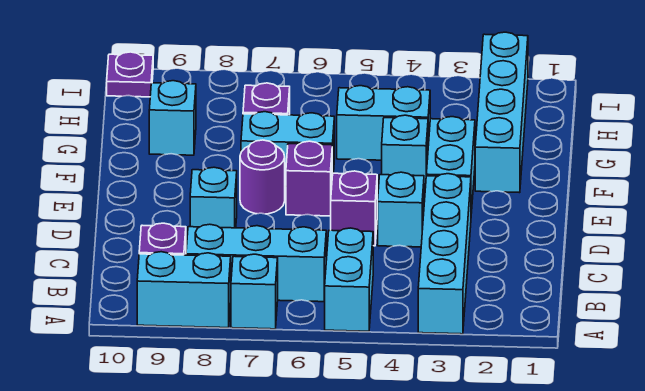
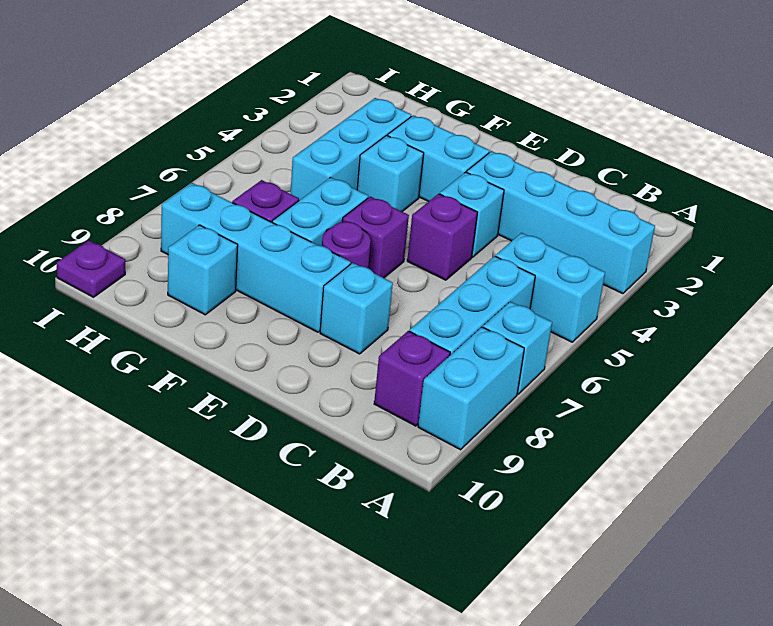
cyan 1x4 brick [475,32,528,193] -> cyan 1x4 brick moved to [161,183,351,332]
cyan 1x2 brick [337,86,430,160] -> cyan 1x3 brick [291,98,411,200]

